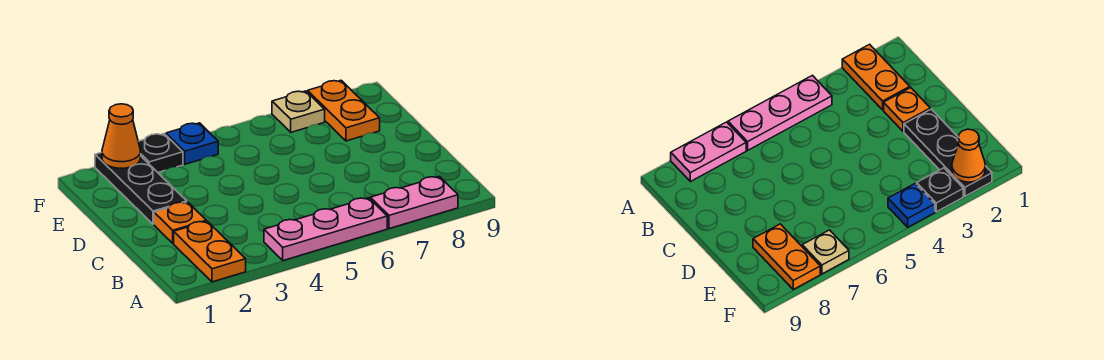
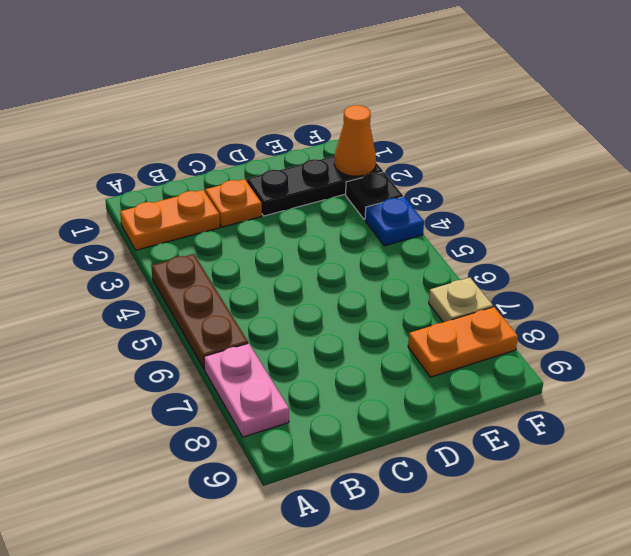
pink 1x3 plate [264,198,387,261] -> brown 1x3 plate [151,254,248,369]

